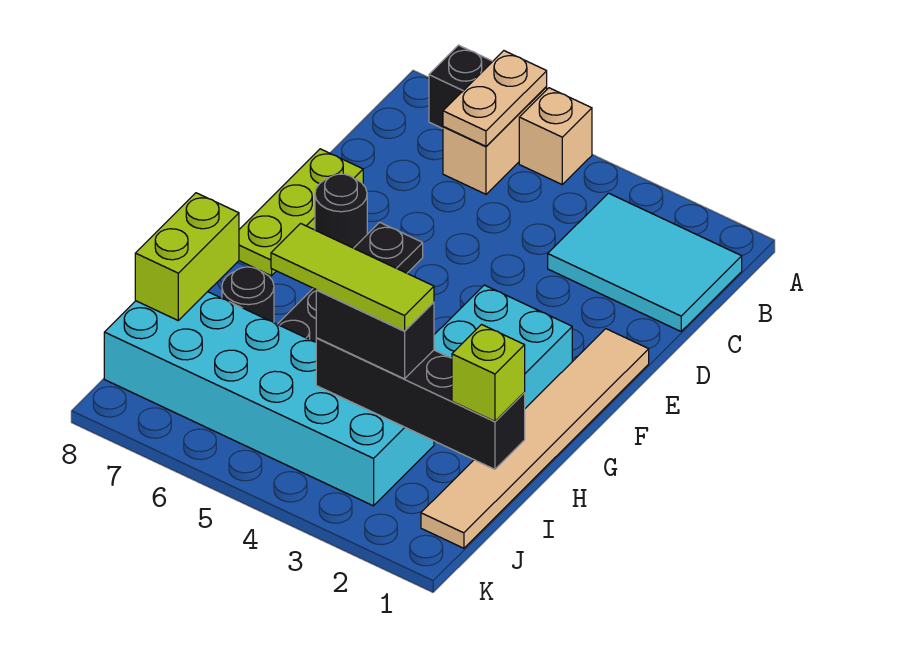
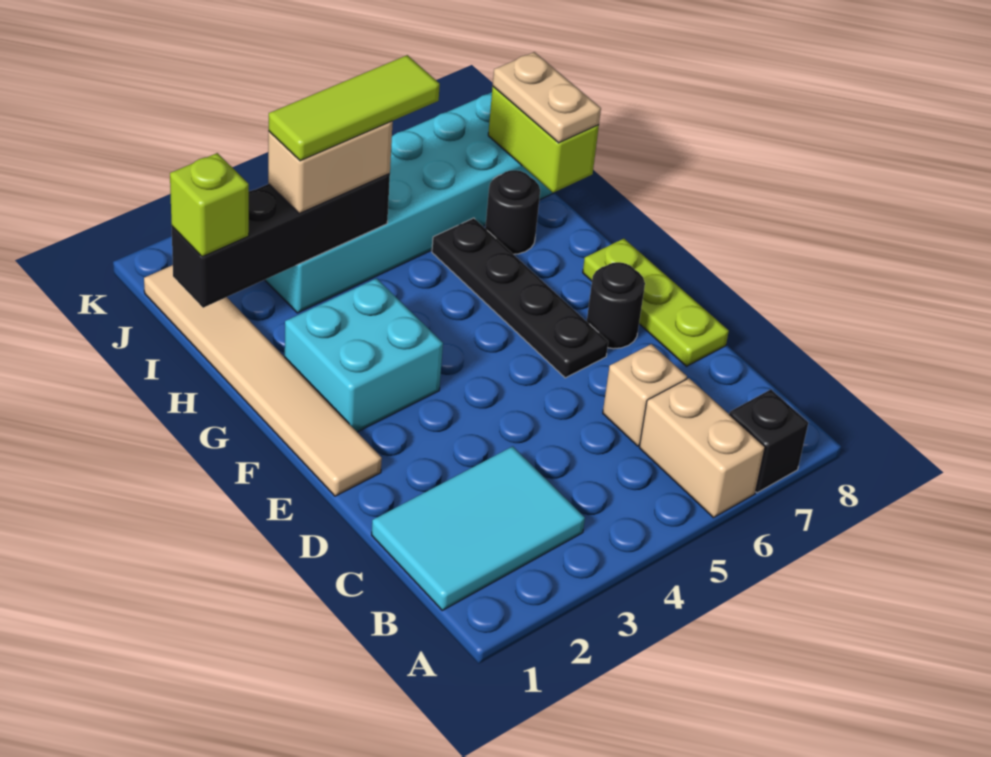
tan 1x1 brick [519,88,592,184] -> tan 1x1 brick moved to [603,344,687,446]
tan 1x2 plate [443,51,547,146] -> tan 1x2 plate moved to [493,52,601,143]
black 1x2 brick [316,290,434,379] -> tan 1x2 brick [268,121,393,214]

